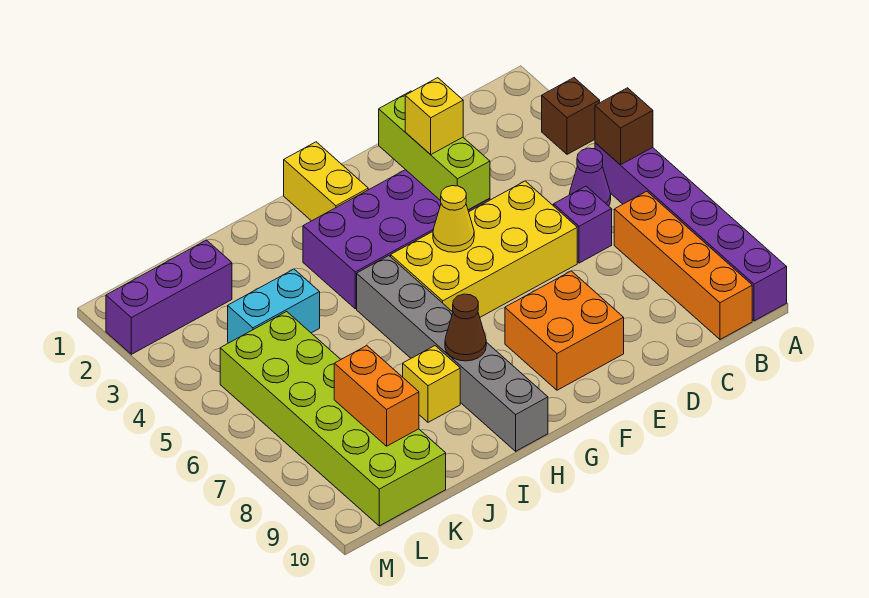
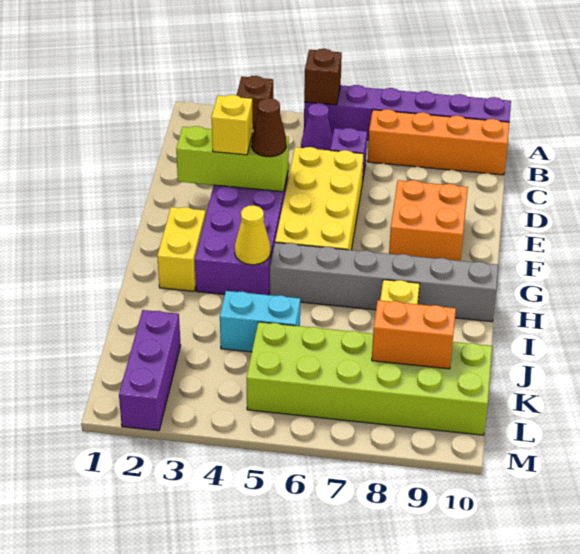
yellow 1x1 cone [433,186,474,252] -> yellow 1x1 cone moved to [235,205,271,265]
yellow 1x2 brick [284,142,368,221] -> yellow 1x2 brick turned to [157,207,206,291]
brown 1x1 cone [445,294,486,361] -> brown 1x1 cone moved to [252,98,286,157]
cyan 1x2 brick [228,269,320,343] -> cyan 1x2 brick turned to [220,291,300,352]

